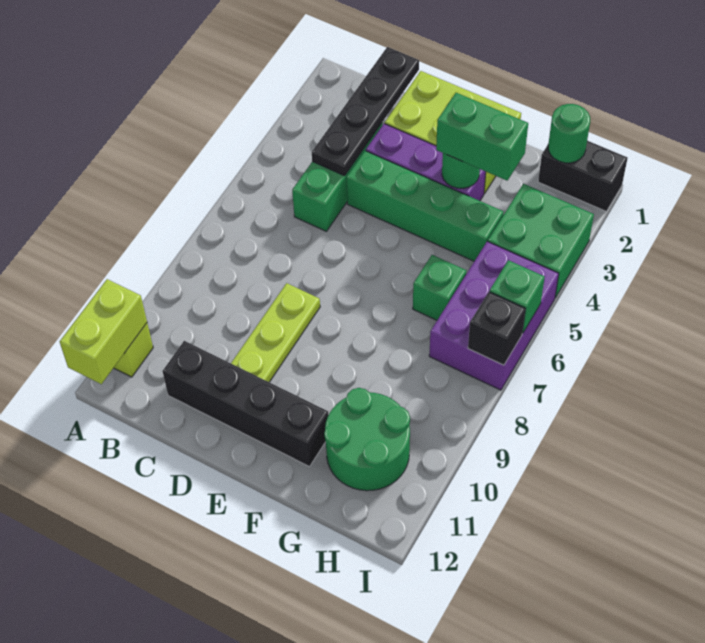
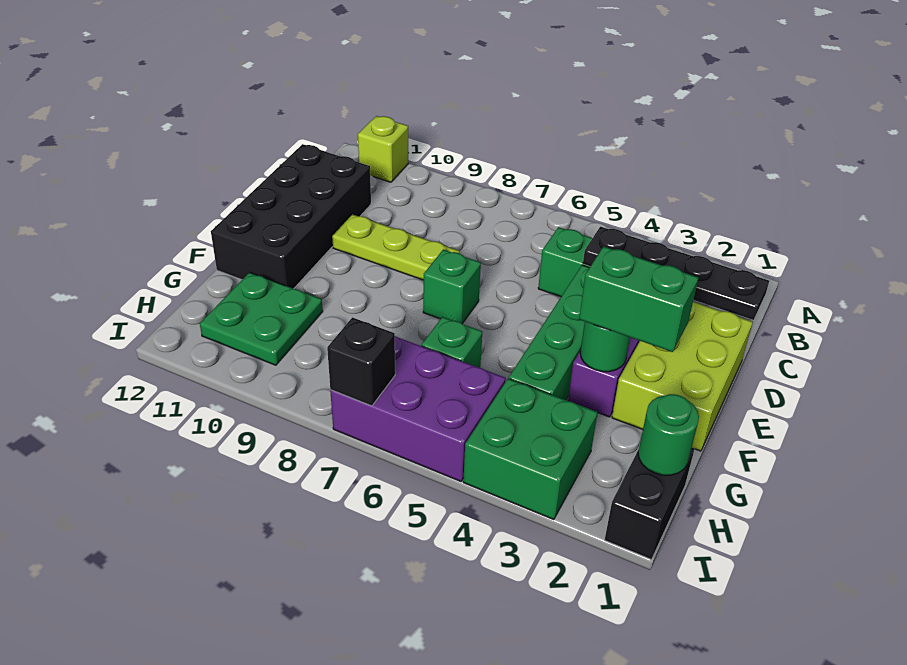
lime 1x2 brick [60,279,147,384] -> none
black 1x4 brick [162,341,328,467] -> black 2x4 brick [211,144,371,289]
green 1x2 brick [436,93,528,180] -> green 1x2 brick turned to [579,246,698,352]
green 2x2 round brick [324,388,410,491] -> green 2x2 plate [200,272,323,365]
green 1x1 brick [489,260,545,333] -> green 1x1 brick moved to [423,250,481,324]

